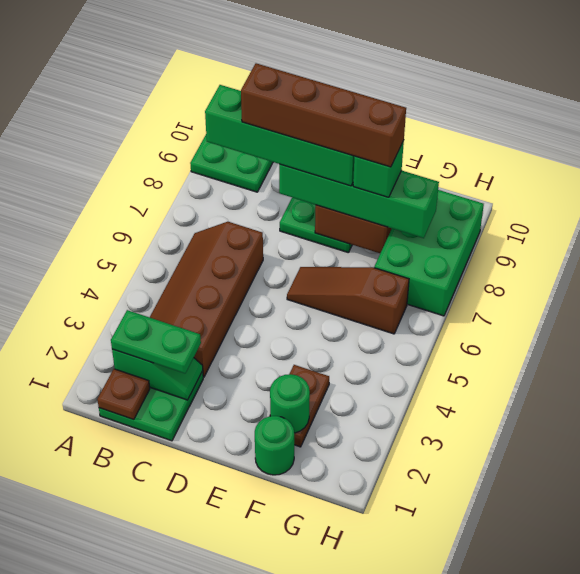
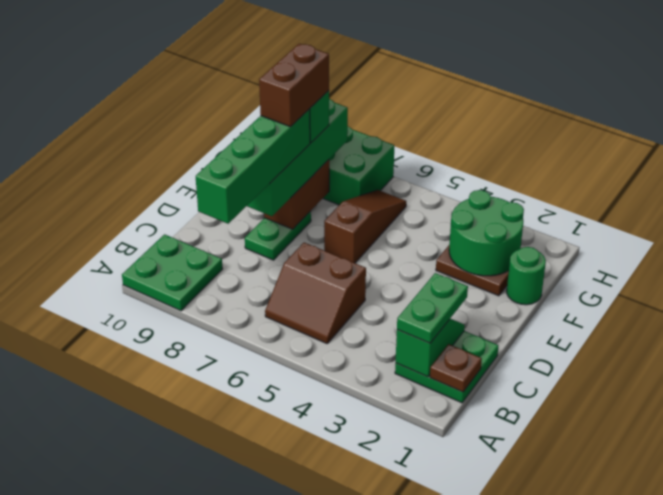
brown 2x4 slope [150,222,263,377] -> brown 2x2 slope [265,243,366,343]
brown 1x4 brick [241,63,406,167] -> brown 1x2 brick [259,44,329,127]
brown 1x3 slope [287,267,409,334] -> brown 1x3 slope turned to [324,190,406,263]
green 1x1 round brick [270,374,310,433] -> green 2x2 round brick [449,190,524,276]

